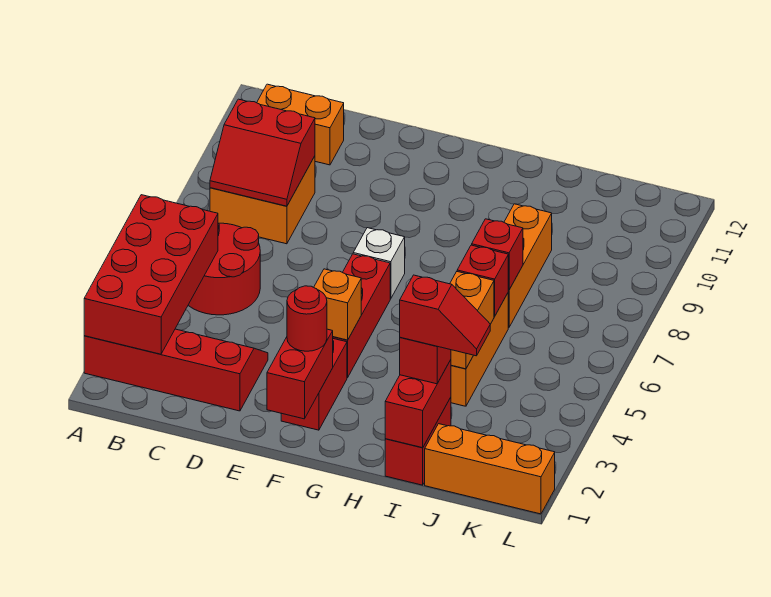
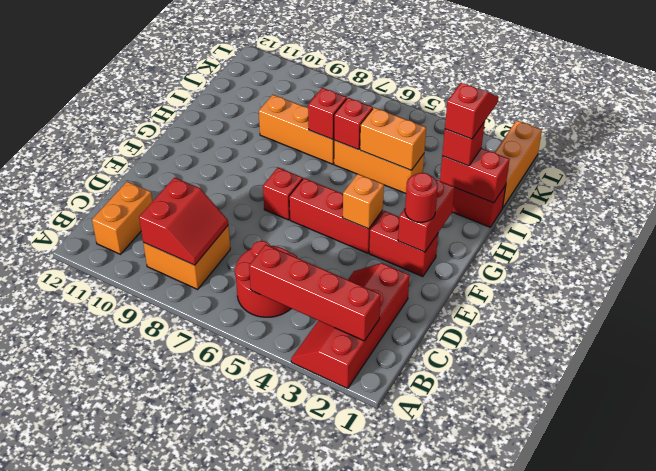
red 2x4 brick [84,195,218,354] -> red 1x4 brick [249,245,381,341]
red 1x2 brick [267,329,333,419] -> red 1x2 brick turned to [398,180,455,252]
white 1x1 brick [353,228,405,299] -> red 1x1 brick [263,168,303,220]

